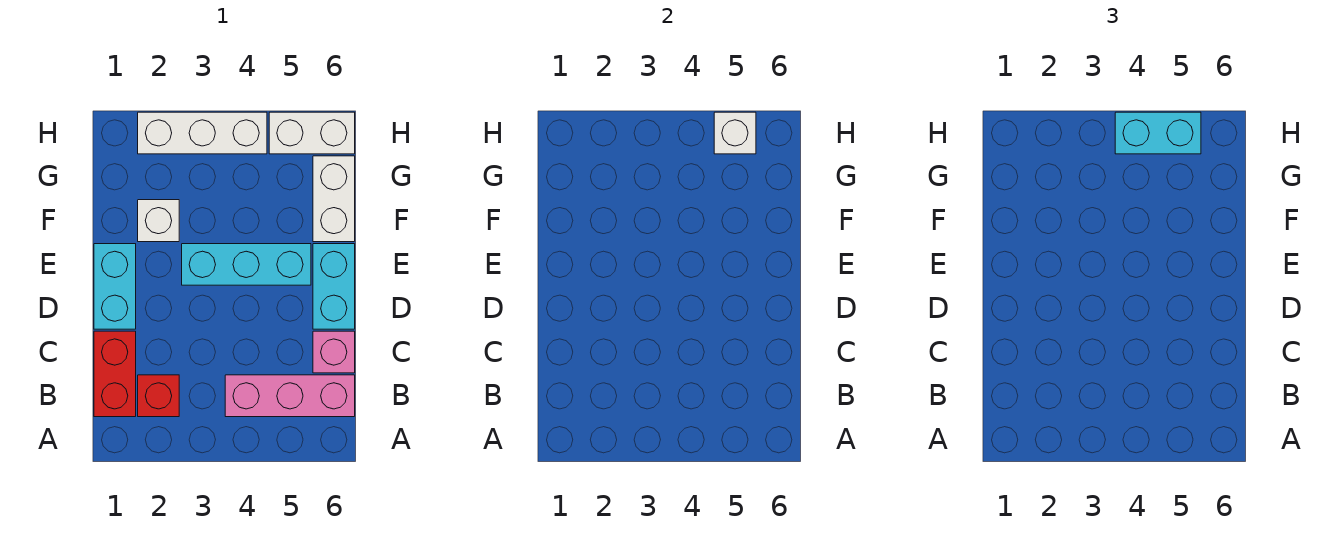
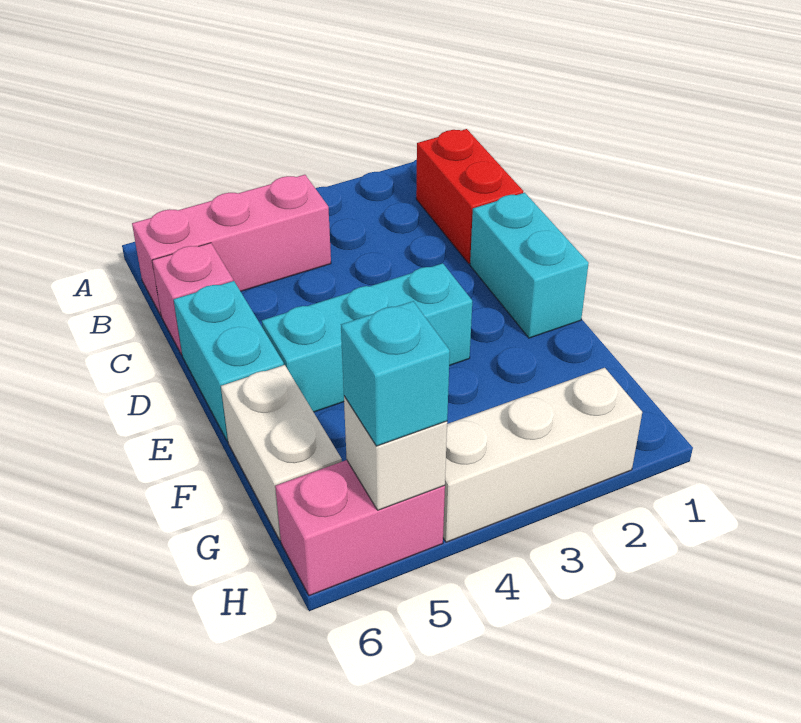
red 1x1 brick [138,375,179,417] -> none
white 1x1 brick [138,200,179,242] -> none
cyan 1x2 brick [1115,112,1201,154] -> cyan 1x1 brick [341,301,450,446]
white 1x2 brick [269,112,355,154] -> pink 1x2 brick [275,460,445,596]

